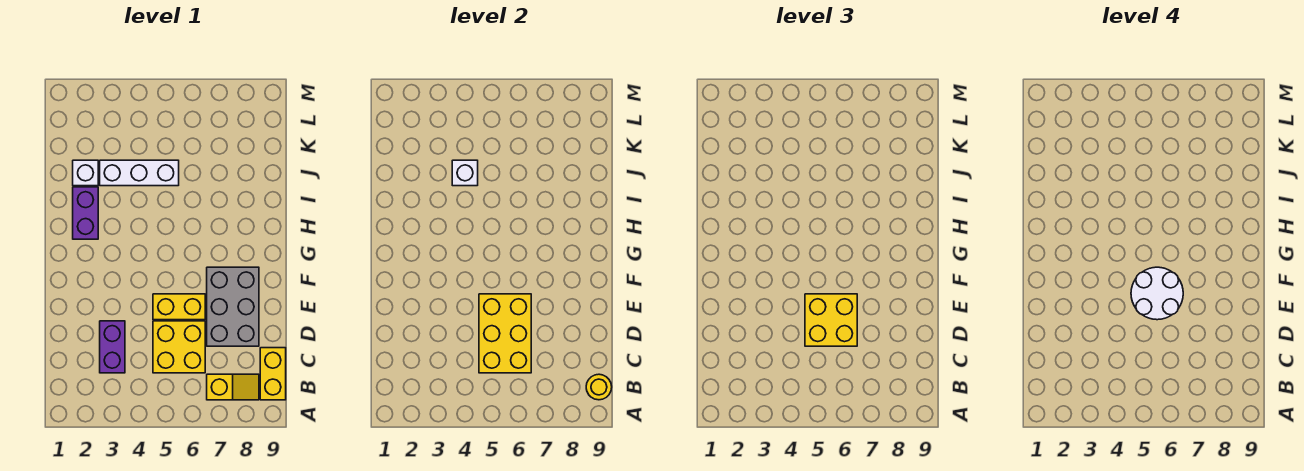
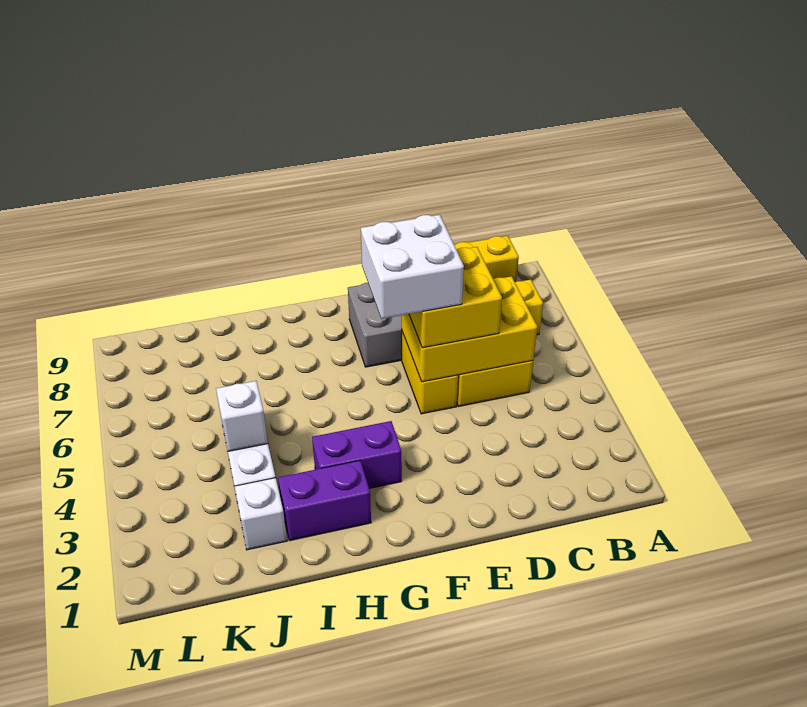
yellow 1x1 round brick [586,374,612,400] -> none
purple 1x2 brick [100,321,125,373] -> purple 1x2 brick moved to [312,421,402,488]
white 2x2 round brick [1131,267,1183,320] -> white 2x2 brick [361,215,464,319]

